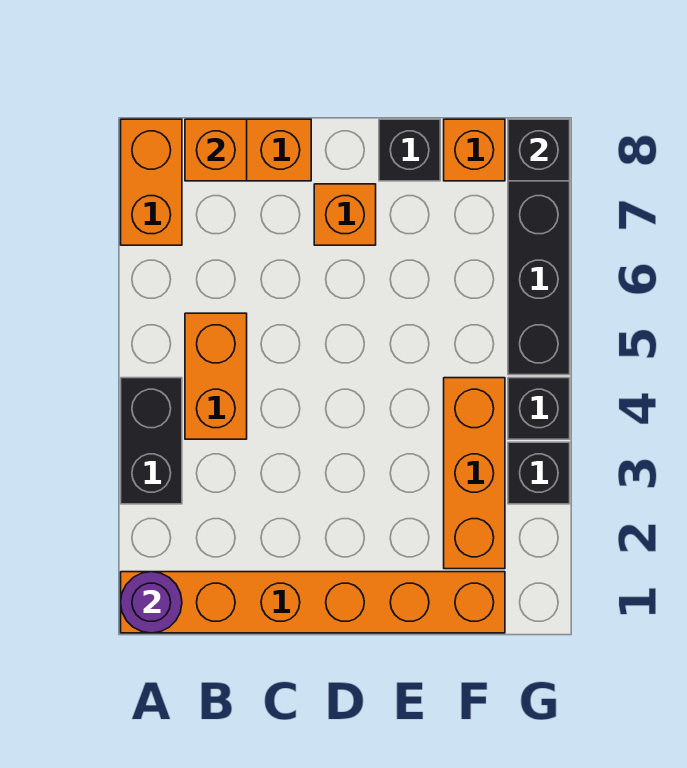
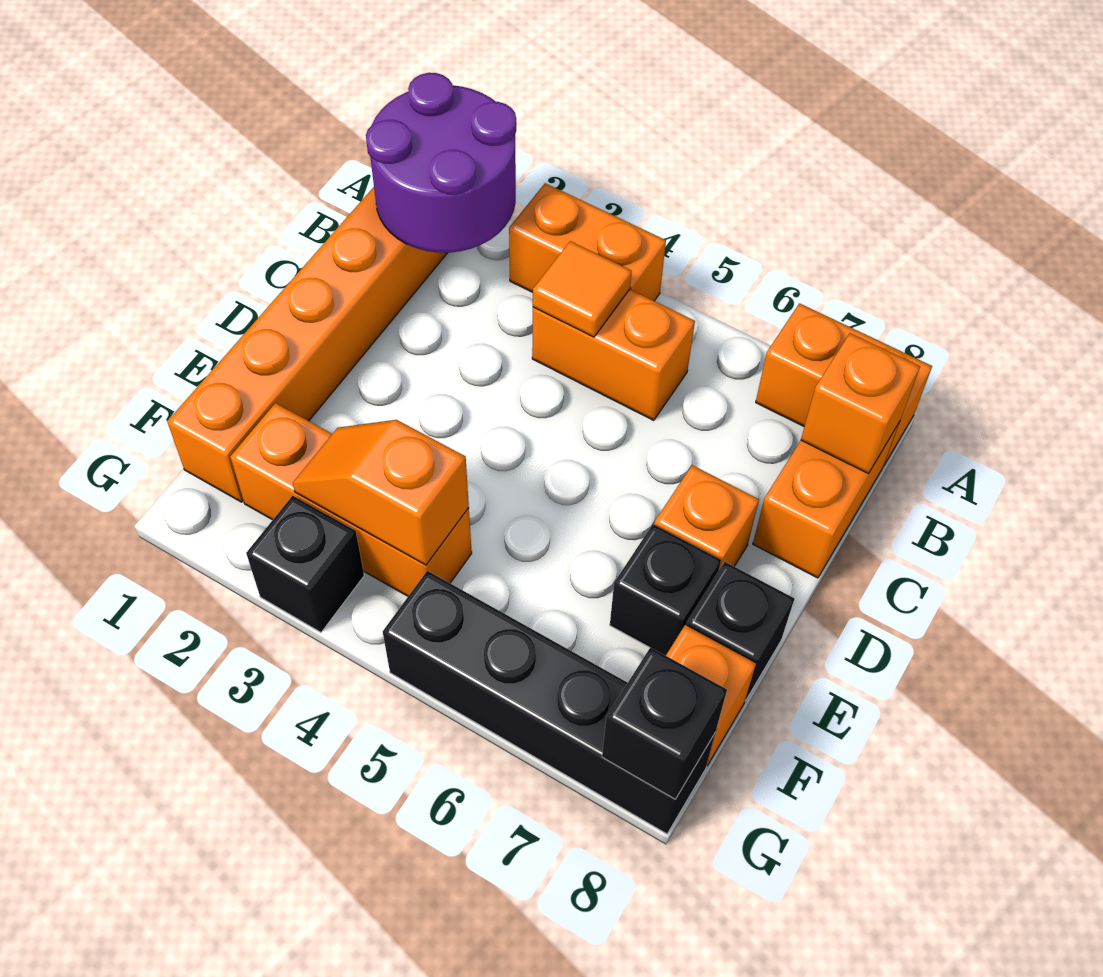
purple 1x1 round brick [121,572,182,633] -> purple 2x2 round brick [366,73,516,253]
black 1x2 brick [121,378,182,504] -> orange 1x2 brick [509,183,666,301]
none -> orange 1x1 tile [533,241,632,337]
none -> orange 1x2 slope [293,420,469,565]
black 1x1 brick [508,378,570,439] -> black 1x1 brick moved to [610,524,721,656]

